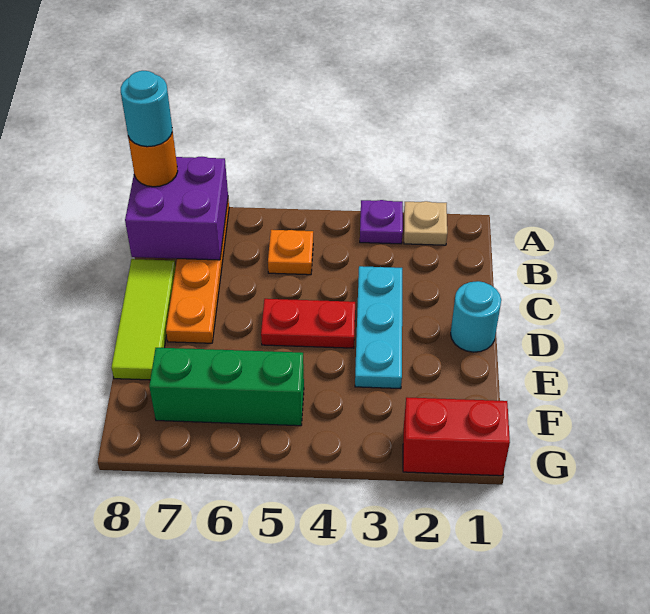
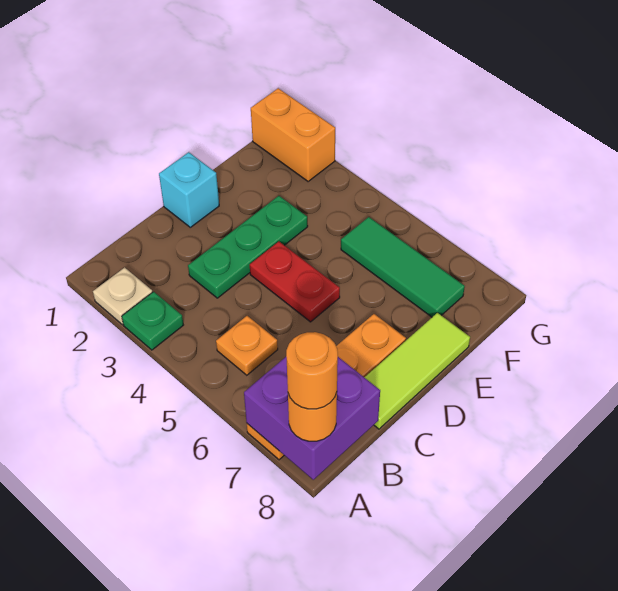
purple 1x1 plate [360,200,403,244] -> green 1x1 plate [122,292,183,350]
cyan 1x1 round brick [121,71,172,147] -> orange 1x1 round brick [286,332,338,409]
cyan 1x3 plate [355,266,402,389] -> green 1x3 plate [188,196,308,298]
cyan 1x1 round brick [451,281,501,352] -> cyan 1x1 brick [159,152,219,227]
green 1x3 brick [149,348,304,426] -> green 1x3 tile [341,217,465,317]
red 1x2 brick [403,397,510,476] -> orange 1x2 brick [251,88,335,181]

